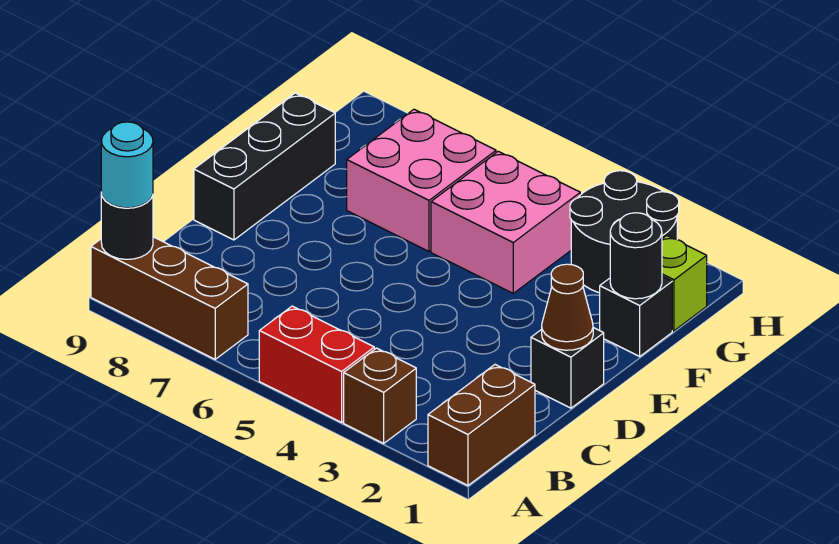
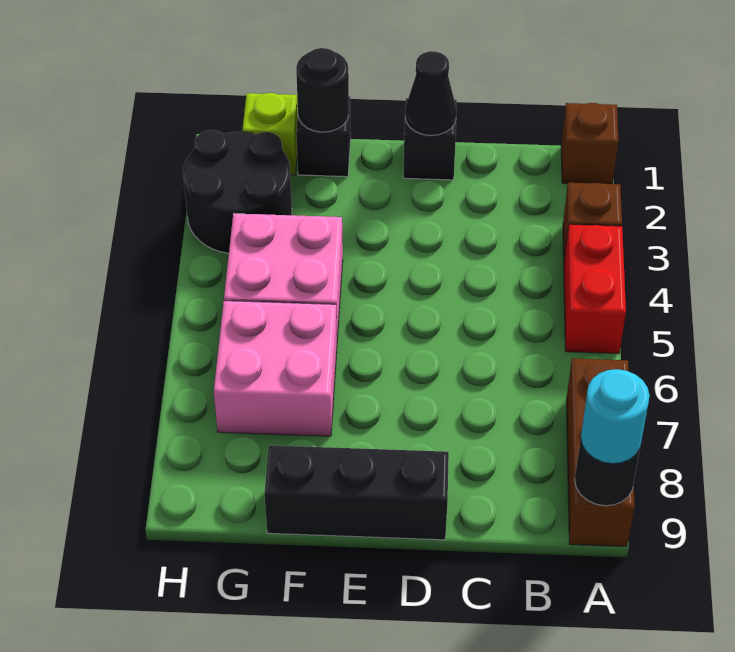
brown 1x2 brick [428,365,535,485] -> brown 1x1 brick [561,103,619,184]
brown 1x1 cone [542,264,593,350] -> black 1x1 cone [405,51,457,136]

